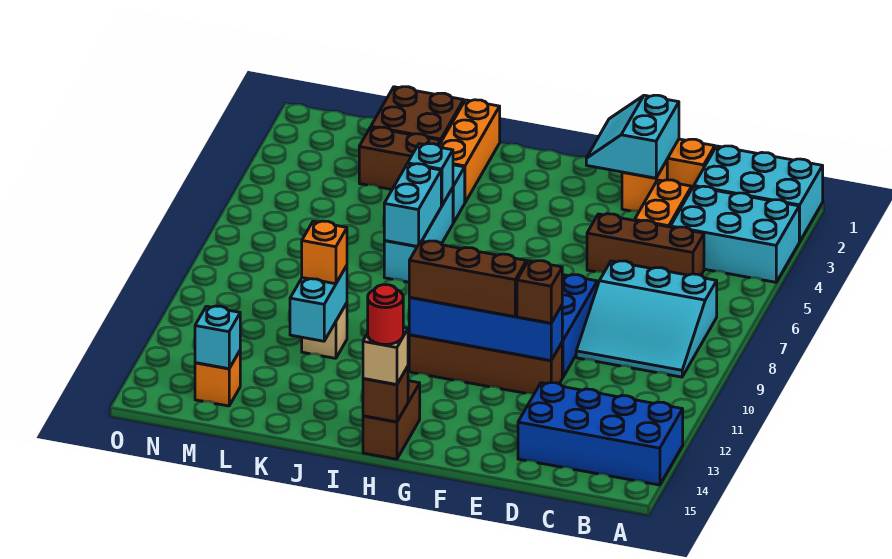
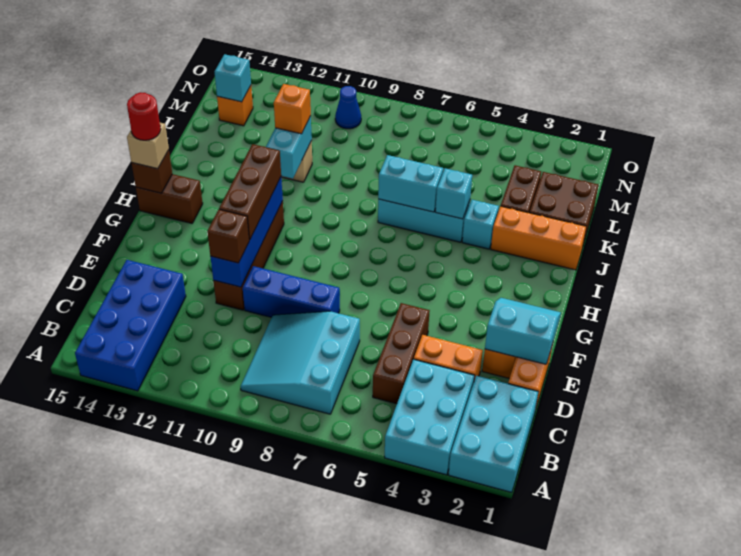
cyan 1x2 brick [290,266,347,341] -> cyan 1x2 brick turned to [266,116,312,179]
none -> blue 1x1 cone [335,86,361,129]

